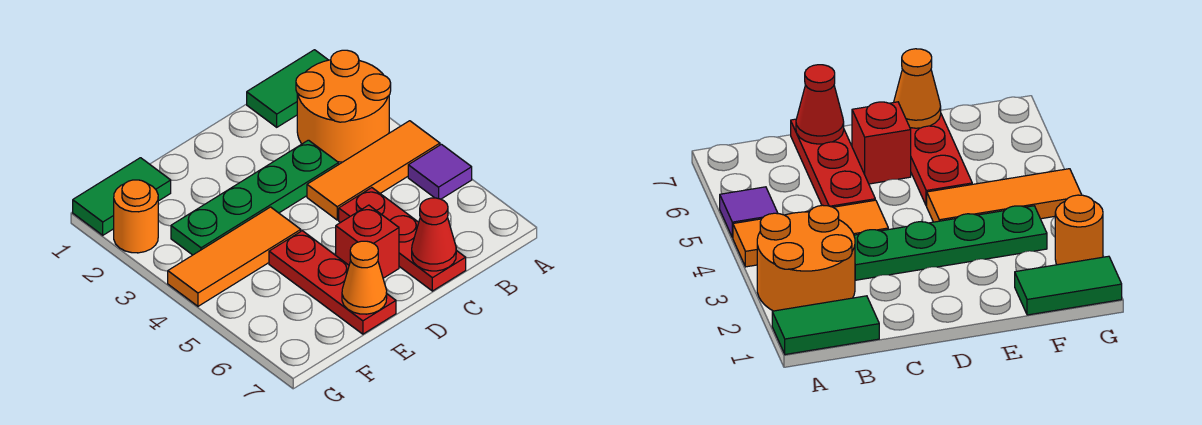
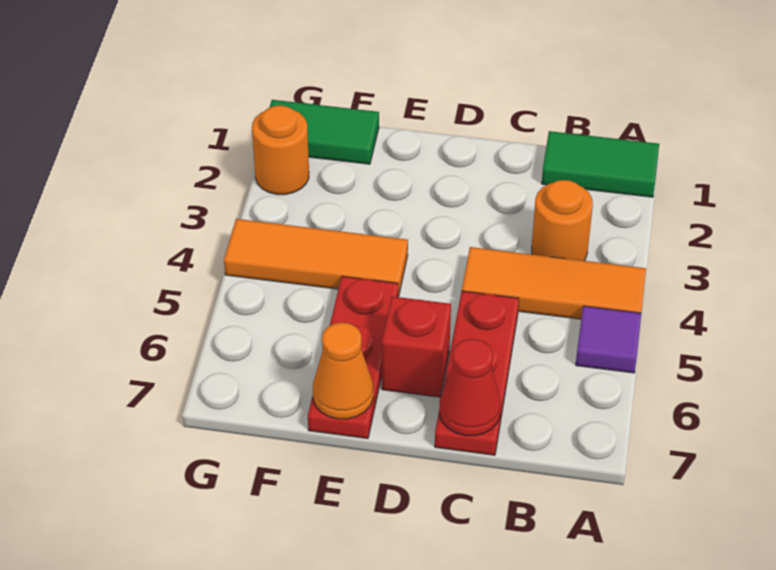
orange 2x2 round brick [296,50,391,162] -> orange 1x1 round brick [532,180,593,261]
green 1x4 plate [171,140,339,255] -> none

